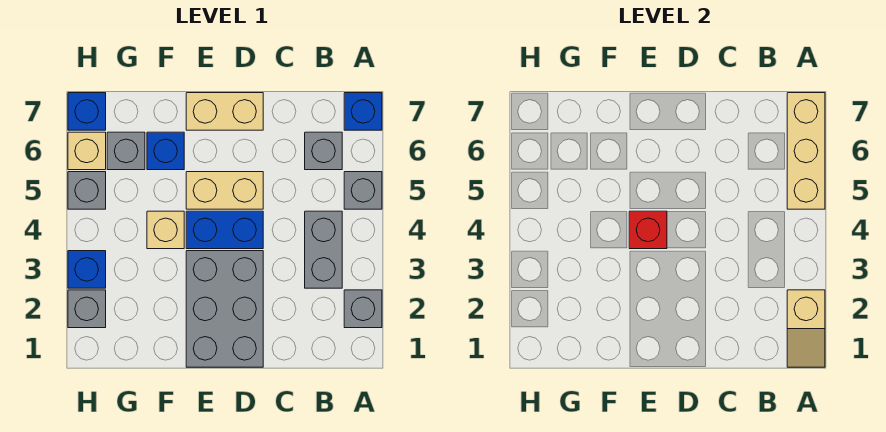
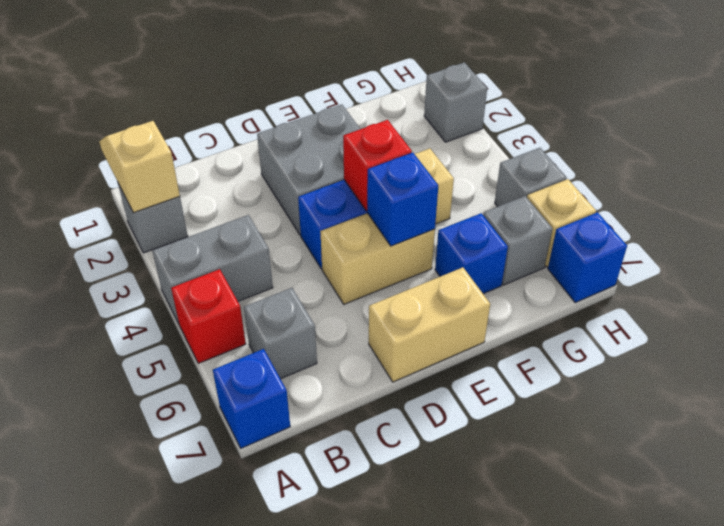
grey 1x1 brick [344,172,382,209] -> red 1x1 brick [171,269,246,363]
tan 1x3 brick [787,93,825,209] -> none
grey 1x2 brick [305,211,342,288] -> grey 1x2 brick turned to [152,215,273,323]
grey 2x3 brick [186,251,263,367] -> grey 2x2 brick [257,105,360,235]
blue 1x1 brick [68,251,106,288] -> blue 1x1 brick moved to [367,153,438,246]

